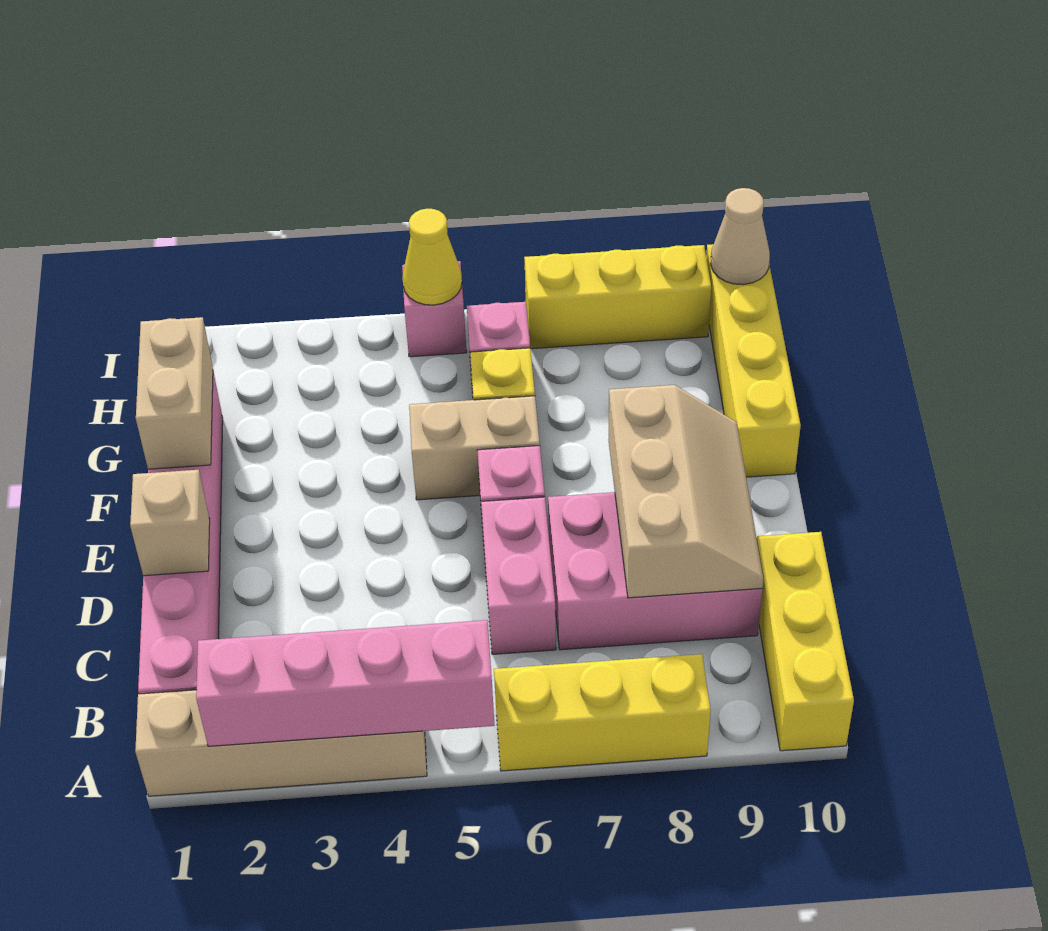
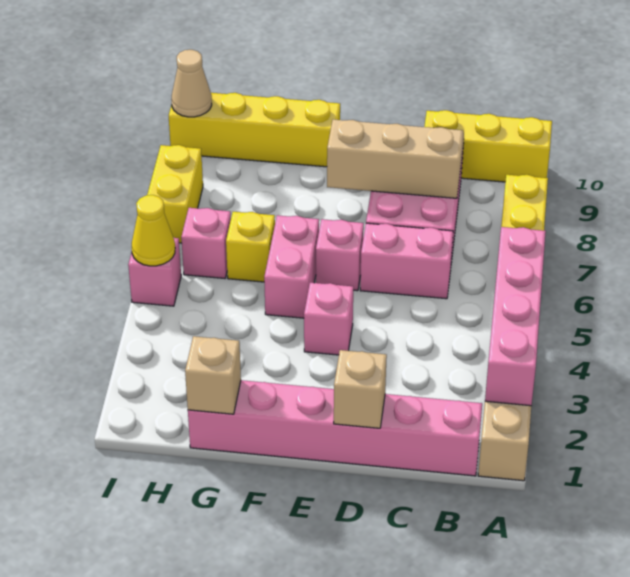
none -> pink 1x1 brick [304,283,353,355]
tan 1x2 brick [136,317,213,469] -> tan 1x1 brick [185,336,241,414]
tan 1x2 brick [409,396,540,500] -> pink 1x2 brick [264,215,319,318]
yellow 1x3 brick [524,245,711,349] -> yellow 1x2 brick [147,145,203,243]

